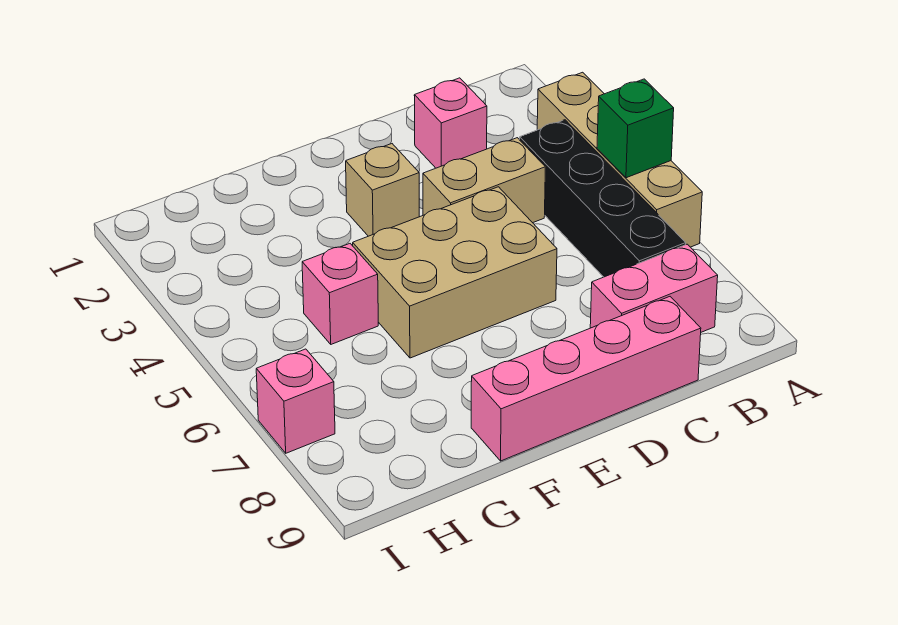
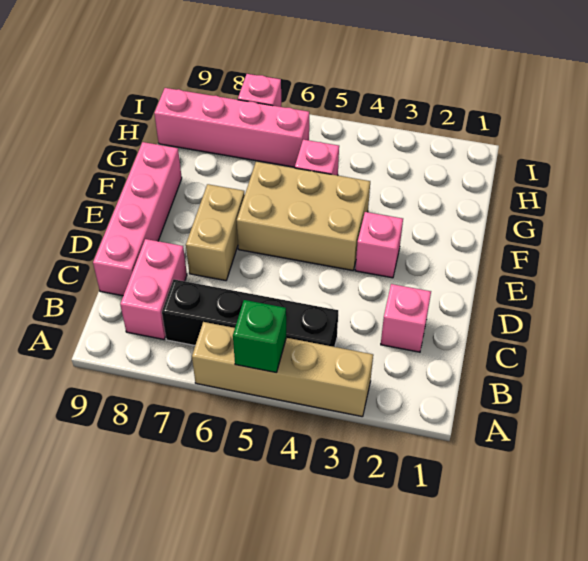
tan 1x2 brick [423,138,545,223] -> tan 1x2 brick moved to [186,184,245,281]
tan 2x3 brick [353,187,557,358] -> tan 2x3 brick turned to [237,162,370,270]
tan 1x1 brick [346,144,419,236] -> pink 1x1 brick [355,212,403,278]
none -> pink 1x4 brick [154,88,309,167]

